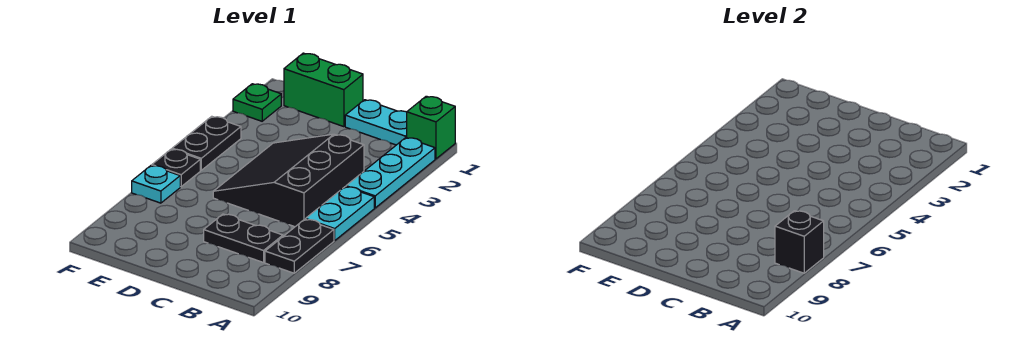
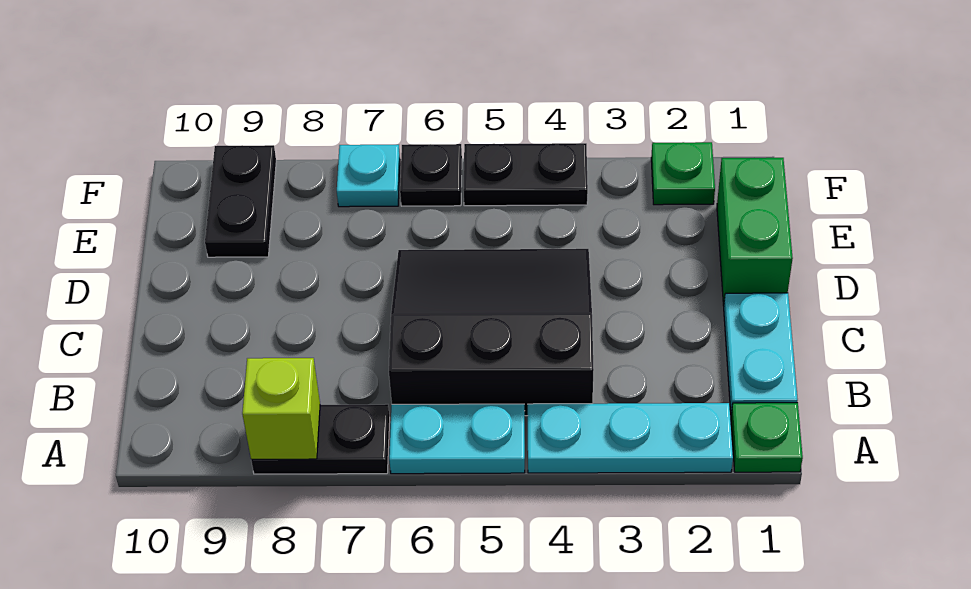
green 1x1 brick [407,96,455,159] -> green 1x1 plate [731,403,803,472]
black 1x1 brick [775,211,824,273] -> lime 1x1 brick [242,358,320,459]
black 1x2 plate [204,214,283,263] -> black 1x2 plate moved to [205,145,276,257]

